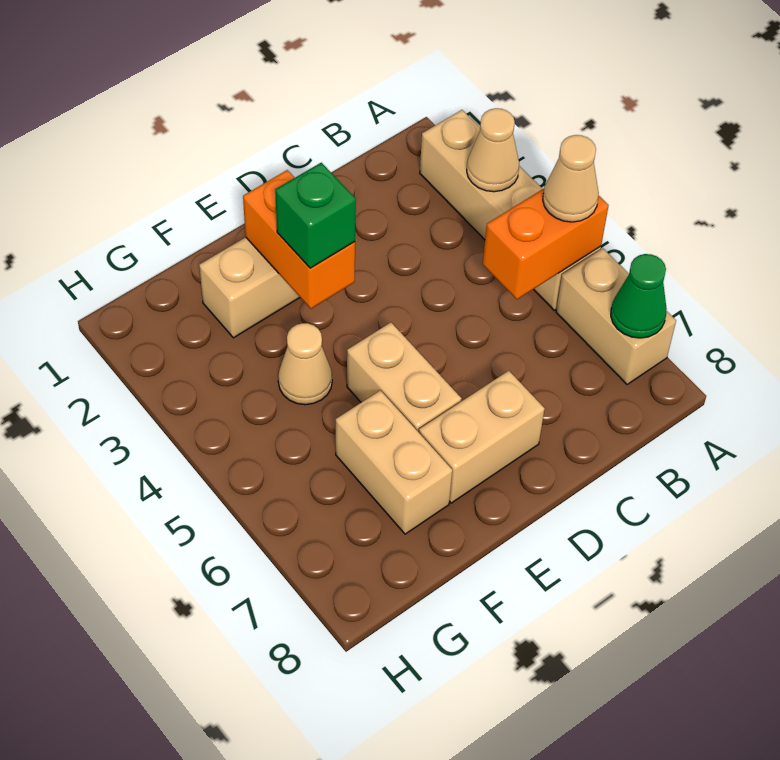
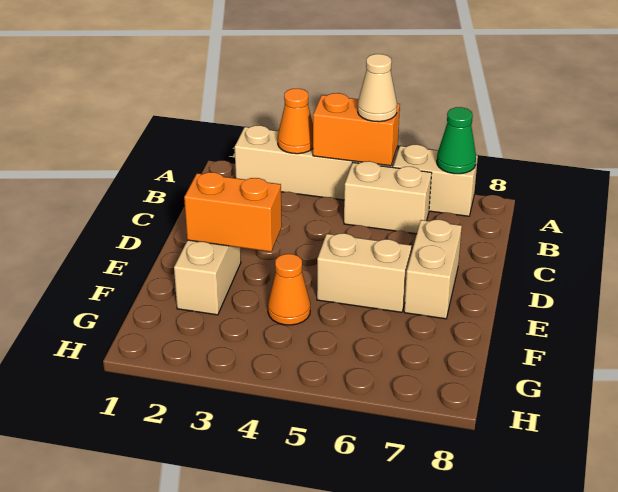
tan 1x1 cone [467,108,519,192] -> orange 1x1 cone [278,89,313,154]
orange 1x2 brick [483,189,609,299] -> orange 1x2 brick turned to [313,93,400,166]
green 1x1 brick [275,163,356,268] -> none
tan 1x1 cone [278,323,332,405] -> orange 1x1 cone [268,254,310,325]
tan 1x2 brick [336,390,452,534] -> tan 1x2 brick moved to [344,161,432,234]

